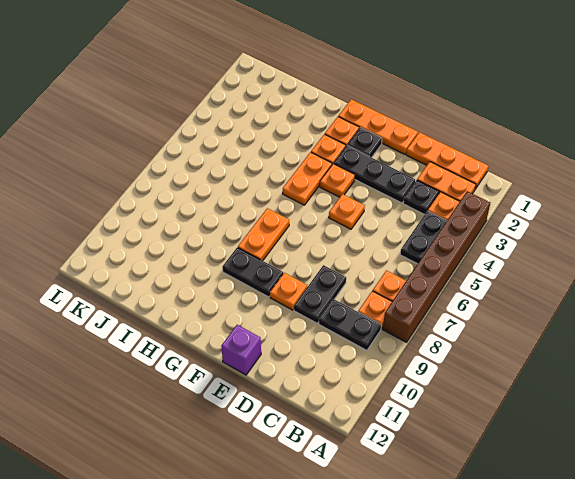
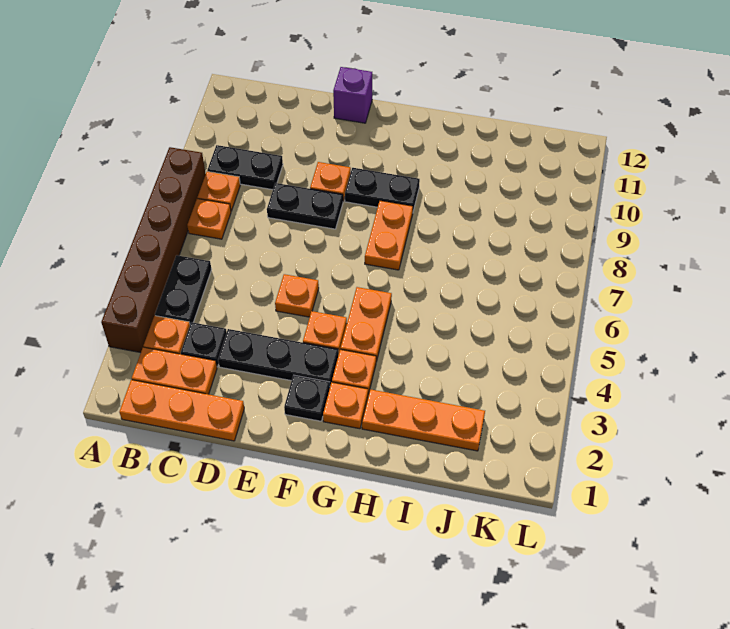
black 1x2 plate [294,265,346,323] -> black 1x2 plate turned to [267,183,343,229]
orange 1x3 plate [338,99,418,154] -> orange 1x3 plate moved to [362,389,485,451]

